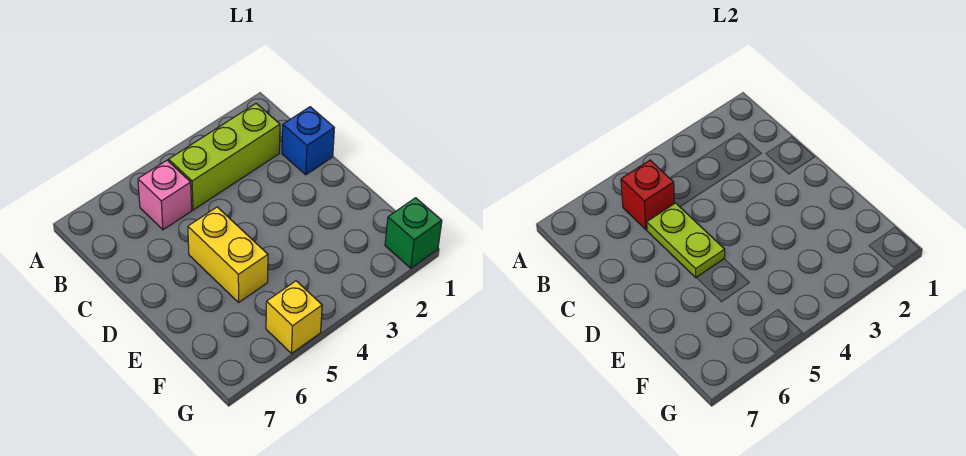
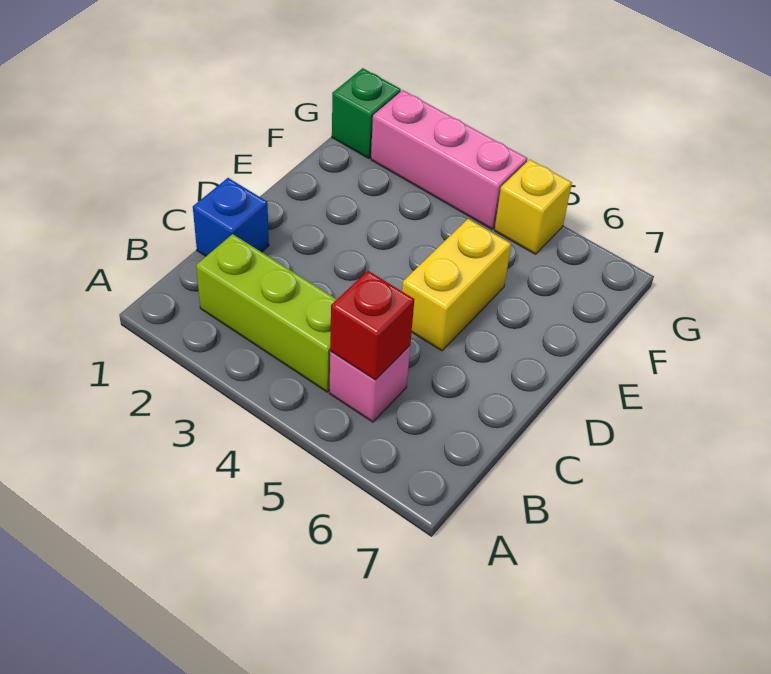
lime 1x2 plate [647,203,725,278] -> none
none -> pink 1x3 brick [371,90,527,229]

